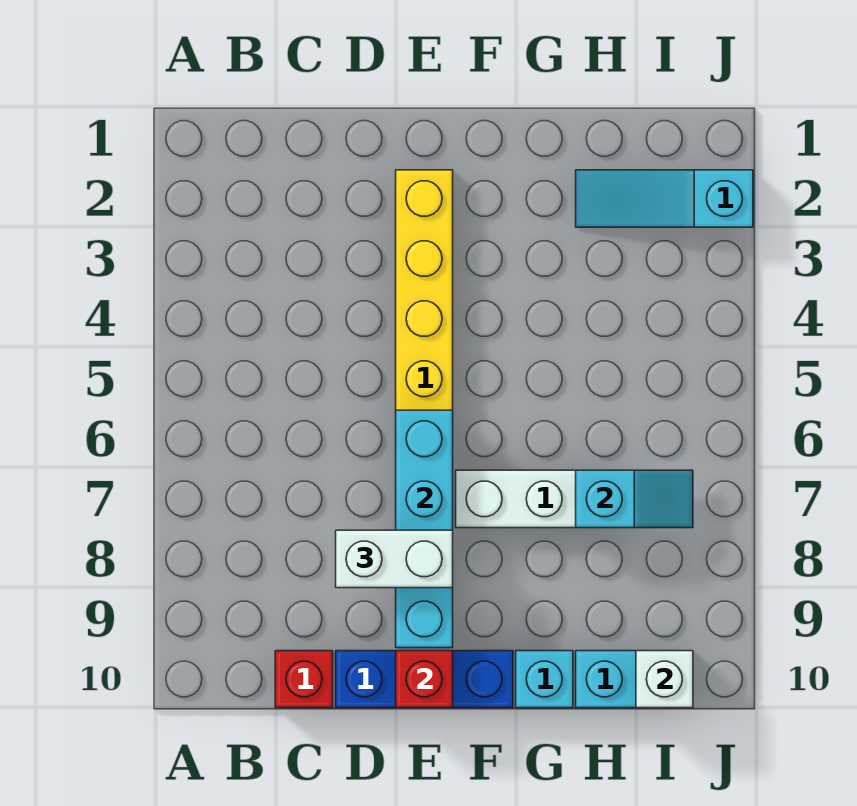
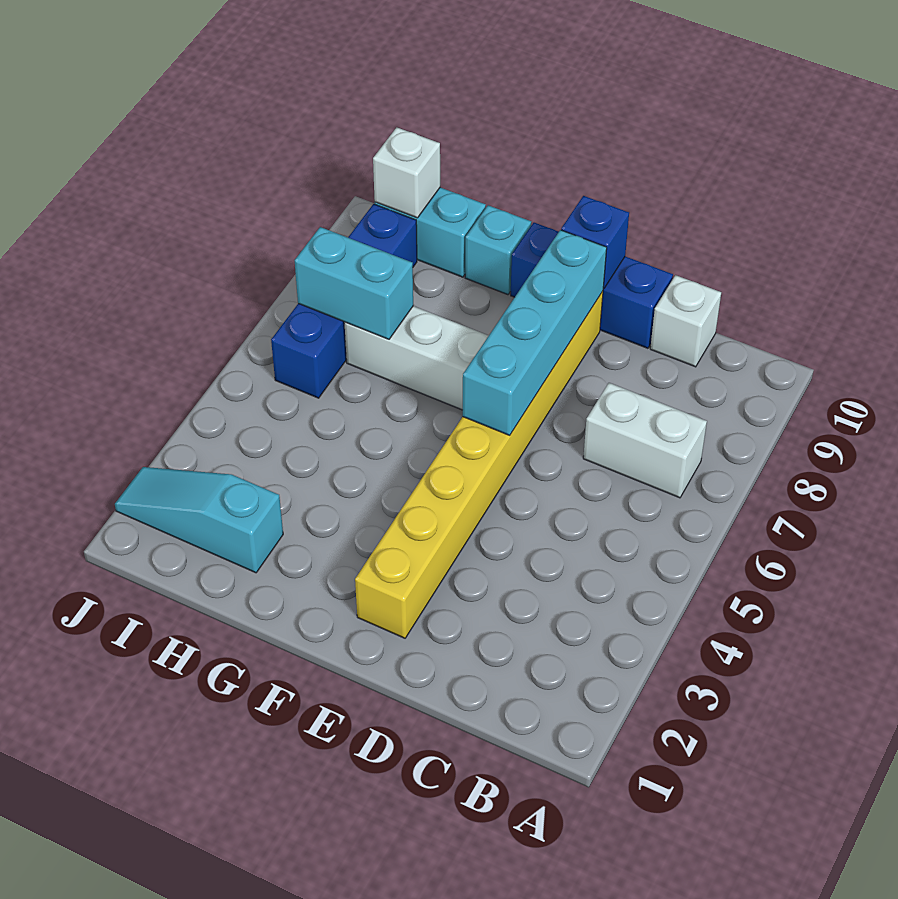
red 1x1 brick [275,651,333,708] -> white 1x1 brick [650,275,721,367]
white 1x2 brick [336,530,453,588] -> white 1x2 brick moved to [583,383,707,498]
red 1x1 brick [396,651,453,708] -> blue 1x1 brick [561,196,629,288]
cyan 1x3 slope [576,170,753,227] -> cyan 1x3 slope turned to [115,467,283,573]
cyan 1x2 slope [576,470,693,528] -> cyan 1x2 brick [295,227,413,339]
none -> blue 1x4 brick [271,204,417,398]

